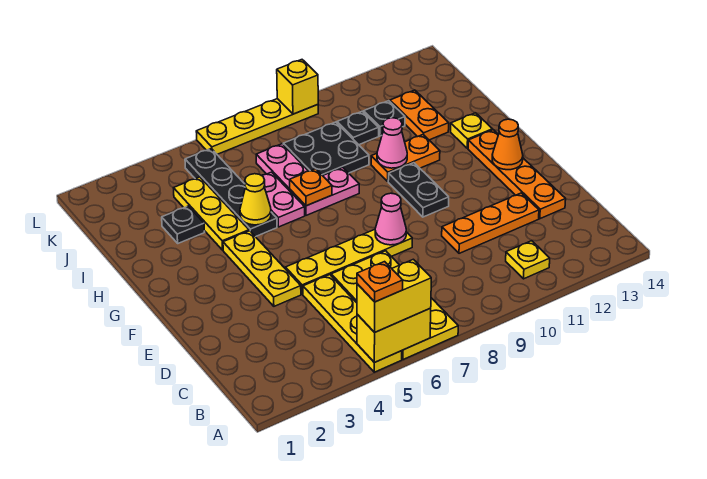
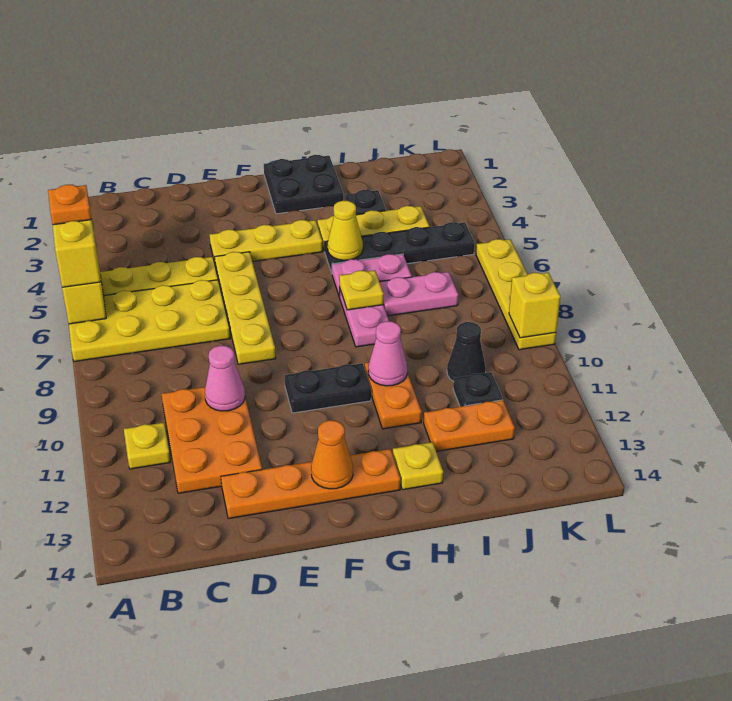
orange 1x3 plate [442,193,539,253] -> orange 2x3 plate [162,387,262,493]
pink 1x1 cone [375,193,406,245] -> pink 1x1 cone moved to [205,346,245,411]
orange 1x1 plate [290,169,332,206] -> yellow 1x1 plate [339,270,384,310]
black 2x2 plate [283,122,369,176] -> black 2x2 plate moved to [264,155,343,214]
black 1x1 plate [337,111,379,145] -> black 1x1 cone [447,322,486,382]

